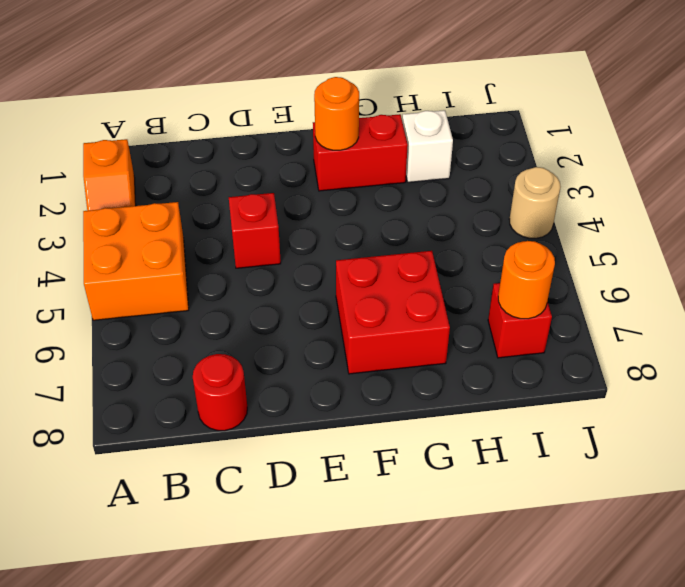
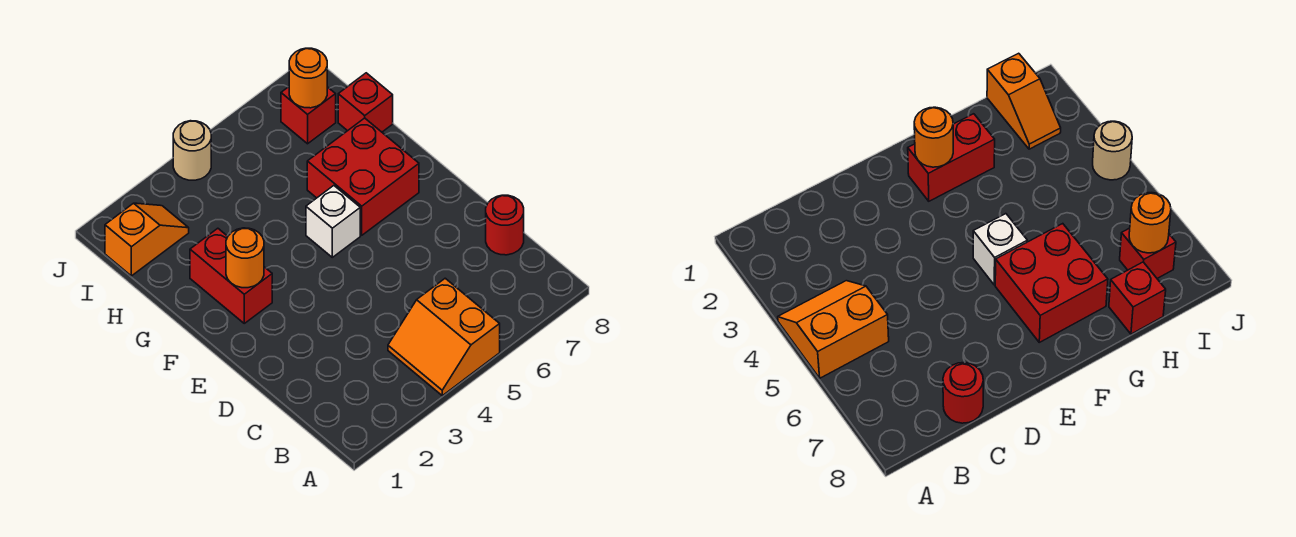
orange 1x2 slope [83,139,136,211] -> orange 1x2 slope moved to [105,203,189,276]
orange 2x2 brick [83,202,189,320] -> orange 2x2 slope [388,278,500,396]
red 1x1 brick [229,193,281,268] -> red 1x1 brick moved to [338,73,393,132]
white 1x1 brick [402,110,453,182] -> white 1x1 brick moved to [306,186,360,257]

